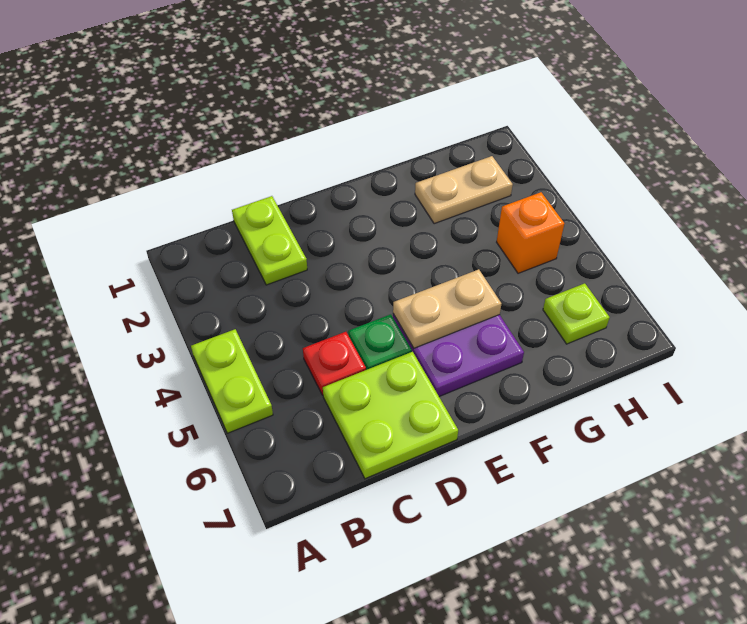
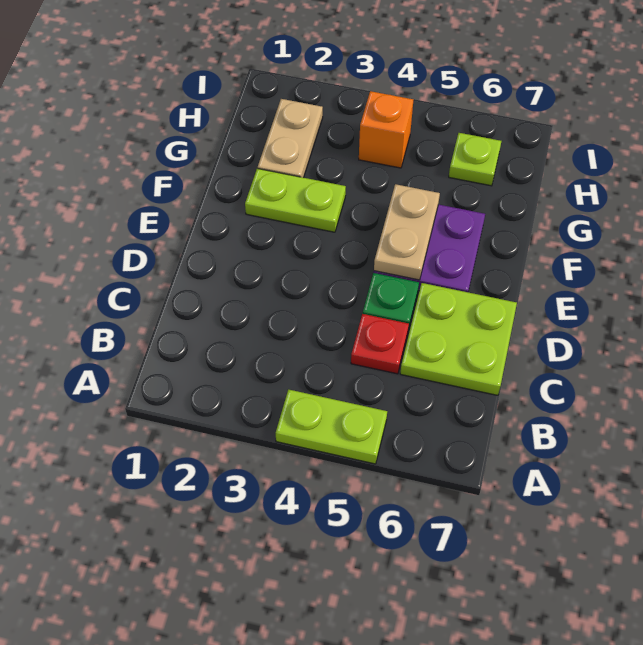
lime 1x2 plate [232,196,307,285] -> lime 1x2 plate moved to [245,168,346,232]

